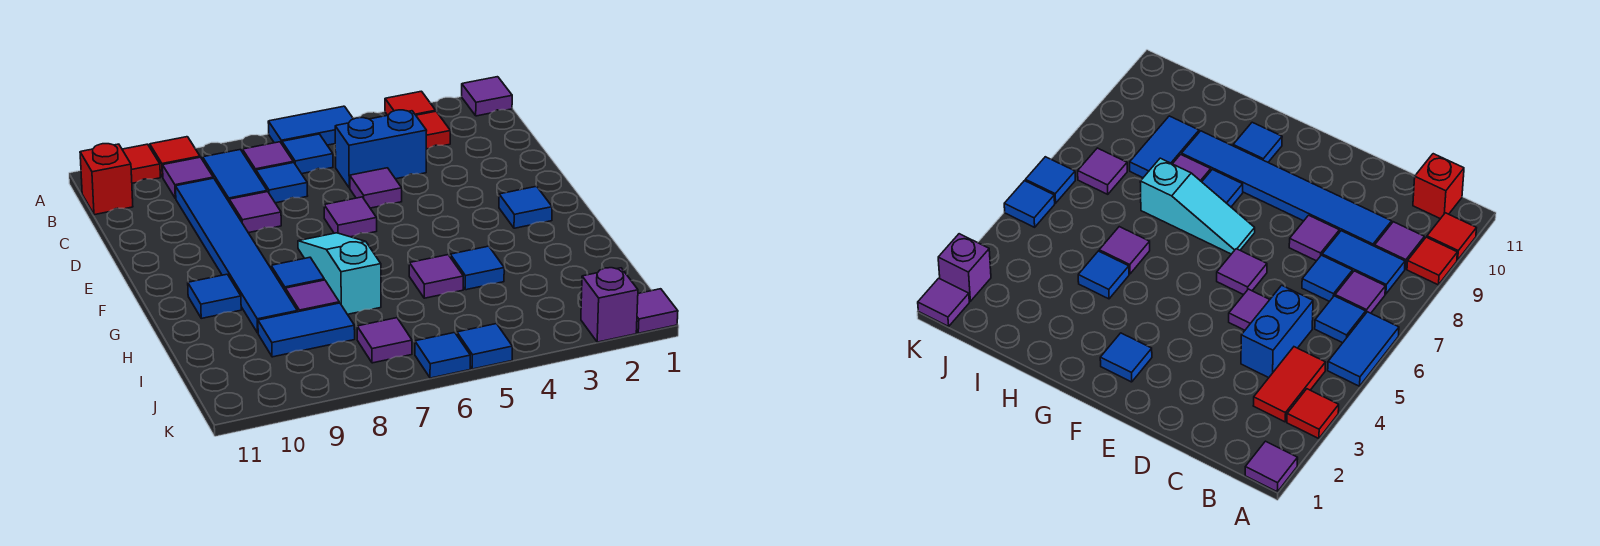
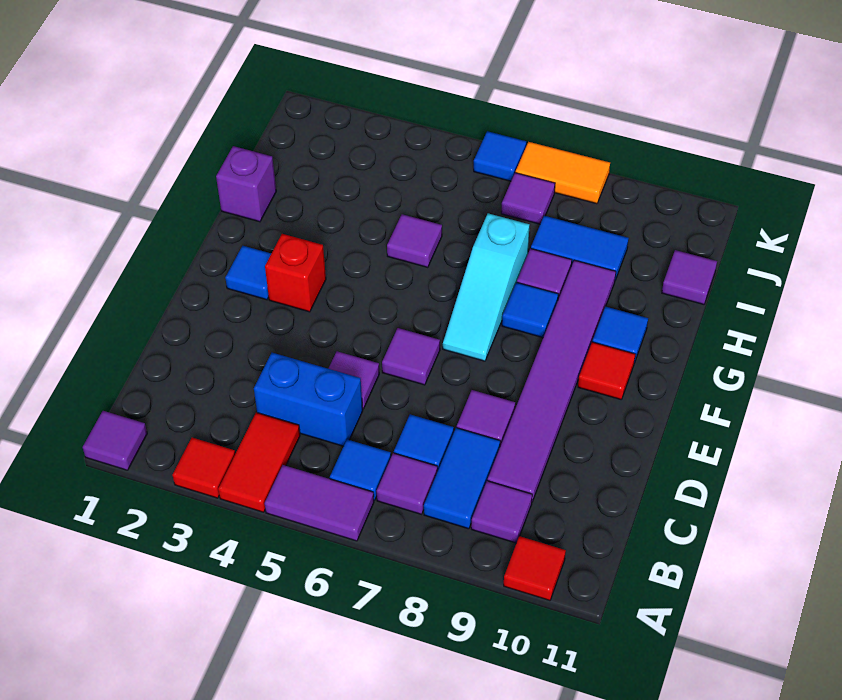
blue 1x2 tile [268,106,353,145] -> purple 1x2 tile [265,465,374,541]
red 1x1 tile [150,137,200,177] -> red 1x1 tile moved to [578,342,636,399]
red 1x2 tile [416,111,450,149] -> red 1x2 tile turned to [218,413,300,512]
red 1x1 brick [80,144,133,215] -> red 1x1 brick moved to [265,234,326,312]
blue 1x6 tile [175,178,297,333] -> purple 1x6 tile [488,260,616,502]
blue 1x1 tile [450,246,504,290] -> none
purple 1x1 tile [636,289,678,333] -> purple 1x1 tile moved to [662,250,717,304]
purple 1x1 brick [581,268,638,342] -> purple 1x1 brick moved to [216,146,276,222]
blue 1x1 tile [457,324,512,369] -> none
none -> orange 1x2 tile [516,142,610,204]

